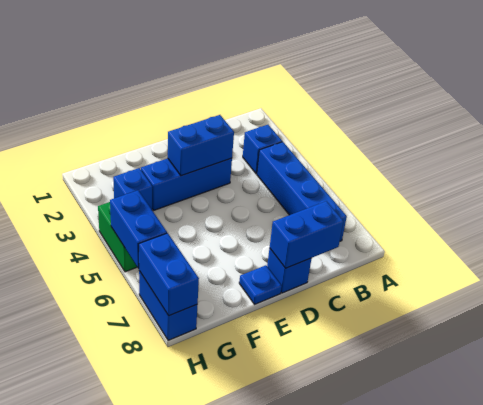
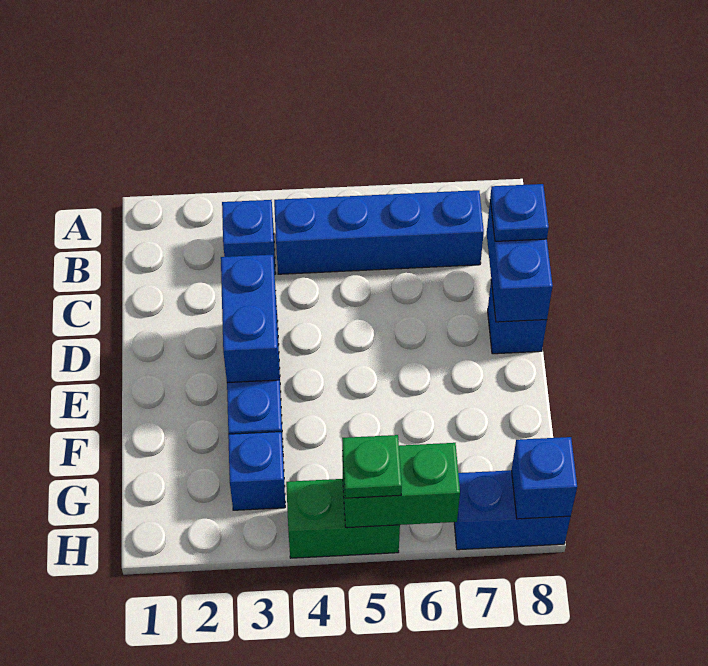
blue 1x1 plate [239,265,282,304] -> blue 1x1 plate moved to [490,184,549,241]
blue 1x2 brick [110,190,167,269] -> green 1x2 brick [342,443,460,528]
none -> green 1x1 plate [342,435,402,498]
blue 1x2 brick [139,233,199,316] -> blue 1x1 brick [512,437,577,519]

